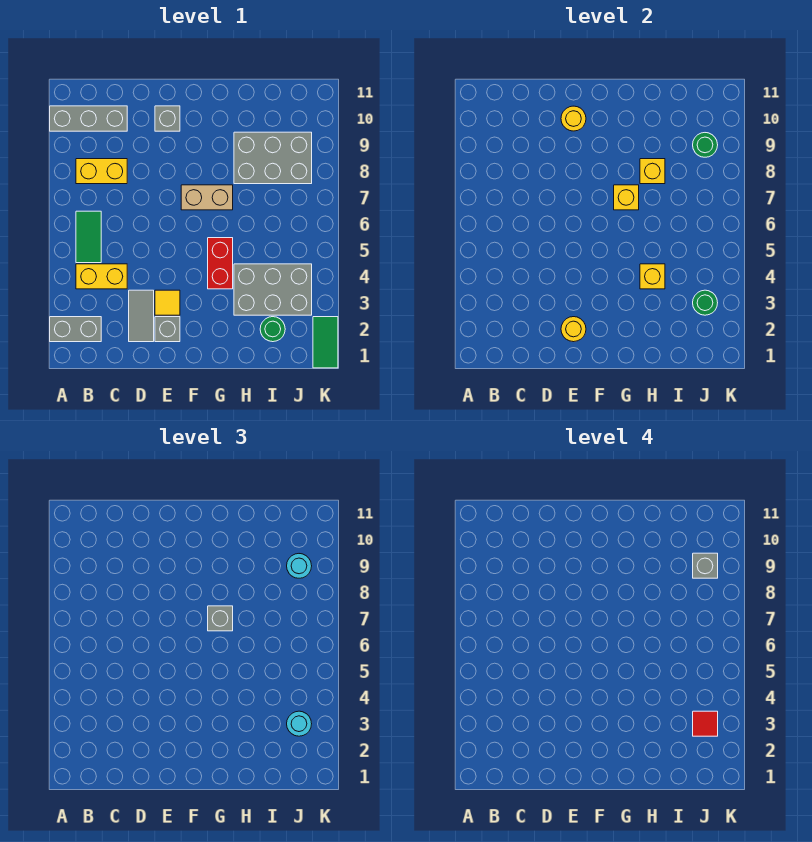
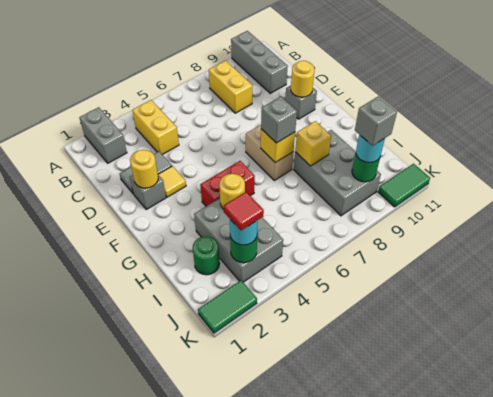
green 1x2 tile [76,211,101,263] -> green 1x2 tile moved to [378,164,430,207]
yellow 1x1 brick [640,264,665,289] -> yellow 1x1 round brick [219,174,245,209]

